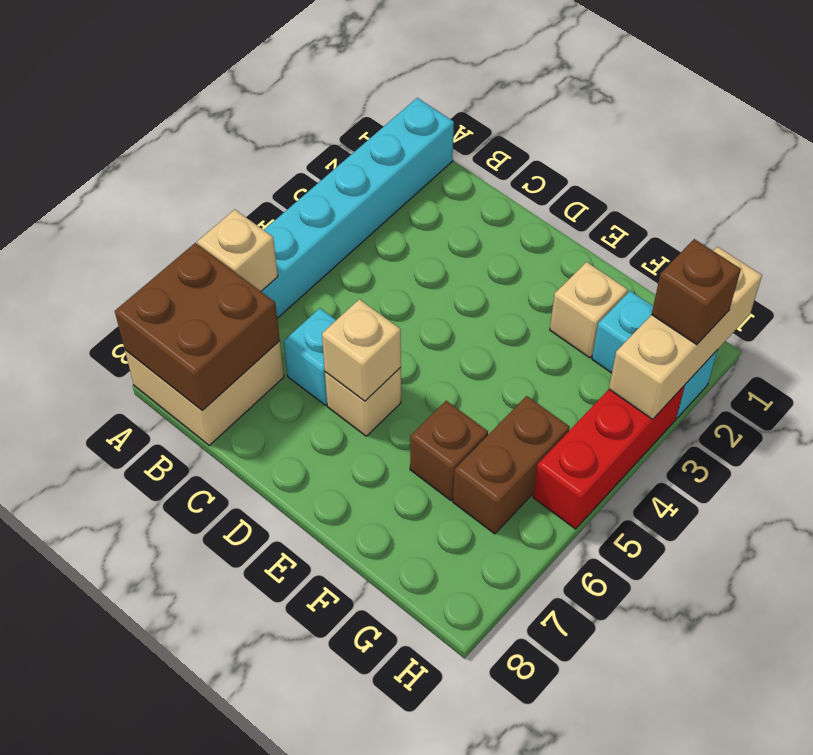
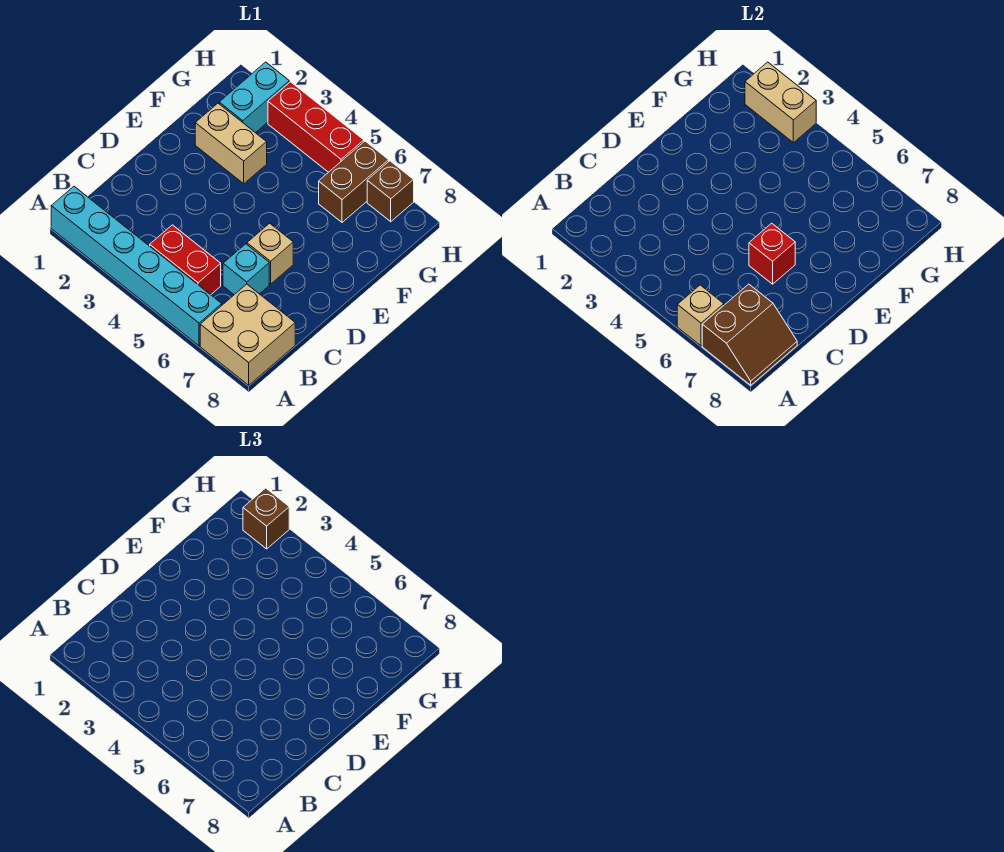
brown 2x2 brick [115,243,280,411] -> brown 2x2 slope [702,284,797,385]
none -> red 1x2 brick [150,225,221,295]
tan 1x1 brick [322,299,401,401] -> red 1x1 brick [749,223,795,284]
tan 1x1 brick [550,262,628,358] -> tan 1x2 brick [195,103,267,184]
brown 1x1 brick [410,401,488,501] -> brown 1x1 brick moved to [367,161,414,222]
brown 1x2 brick [453,396,570,534] -> brown 1x2 brick turned to [319,141,389,222]
tan 1x3 brick [609,247,762,419] -> tan 1x2 brick [745,62,816,143]

